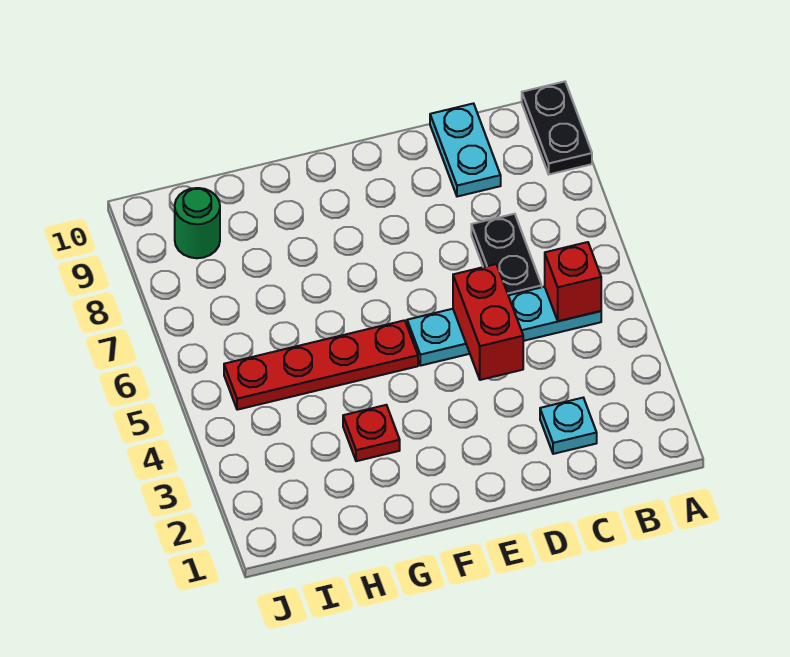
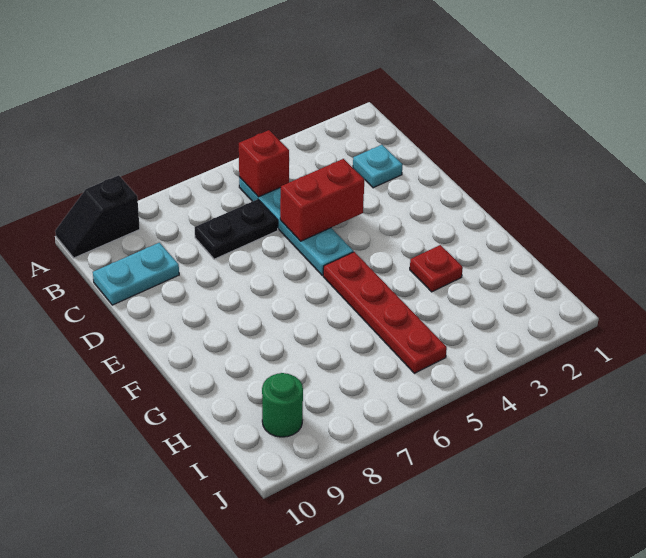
black 1x2 plate [522,82,592,174] -> black 1x2 slope [55,175,140,258]

